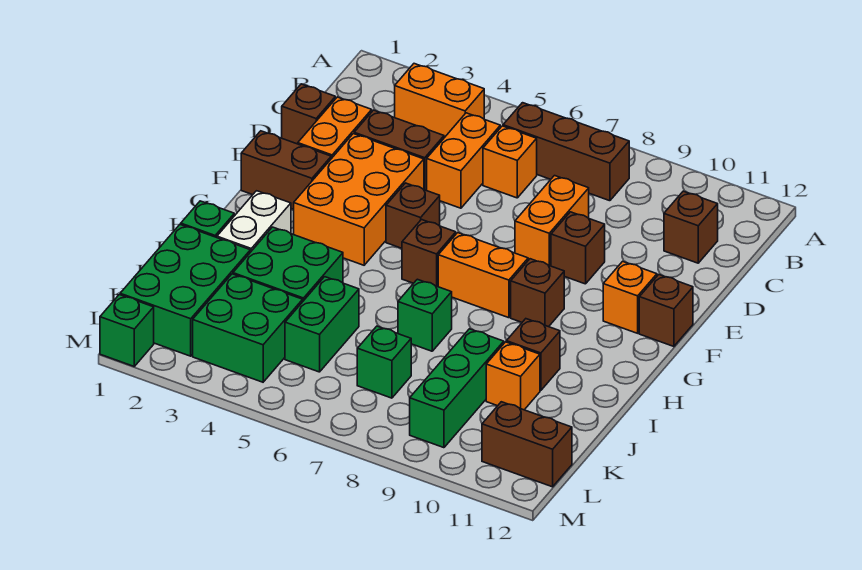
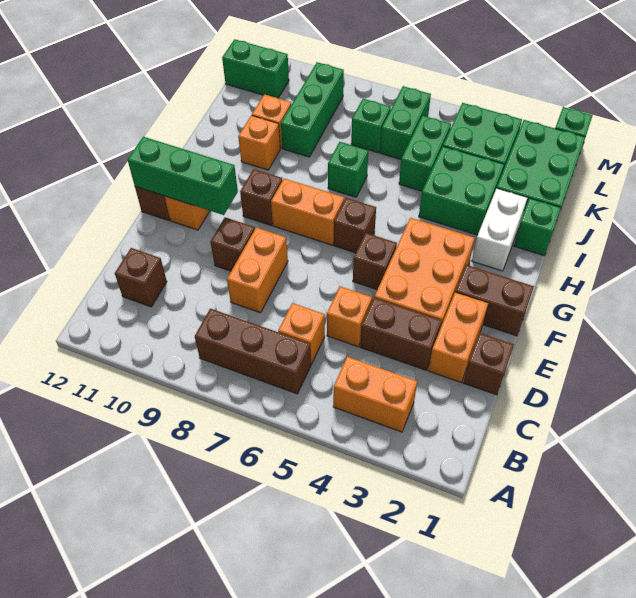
orange 1x2 brick [427,113,500,208] -> orange 1x1 brick [327,286,372,347]
none -> green 1x3 brick [128,137,238,215]
brown 1x1 brick [506,319,560,391] -> orange 1x1 brick [238,115,280,170]
none -> green 1x2 brick [380,86,431,159]
brown 1x2 brick [482,402,572,487] -> green 1x2 brick [222,39,289,98]

